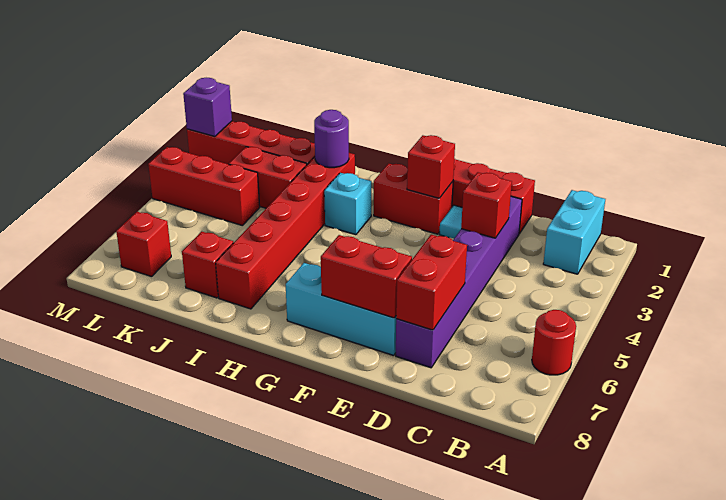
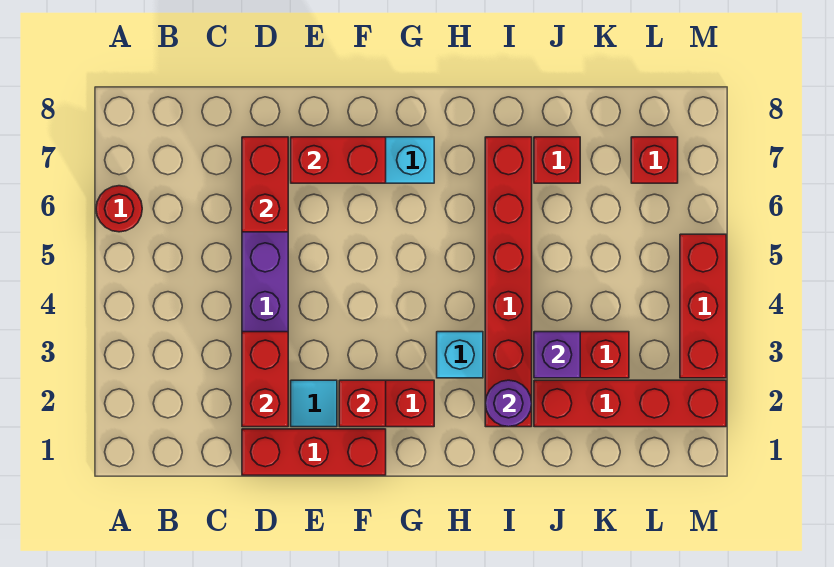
cyan 1x2 brick [543,190,605,274] -> none
red 1x1 brick [461,172,512,238] -> red 1x2 brick [242,332,288,427]
red 1x3 brick [148,147,260,226] -> red 1x3 brick turned to [680,234,726,378]
purple 1x1 brick [183,78,232,137] -> purple 1x1 brick moved to [534,332,580,378]

